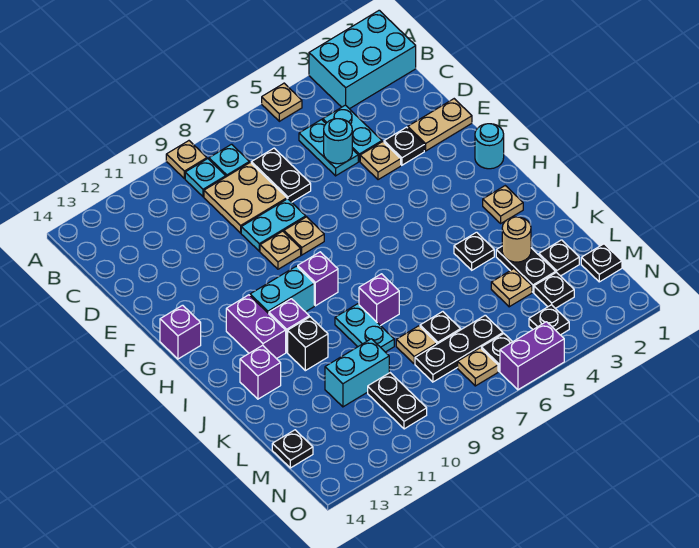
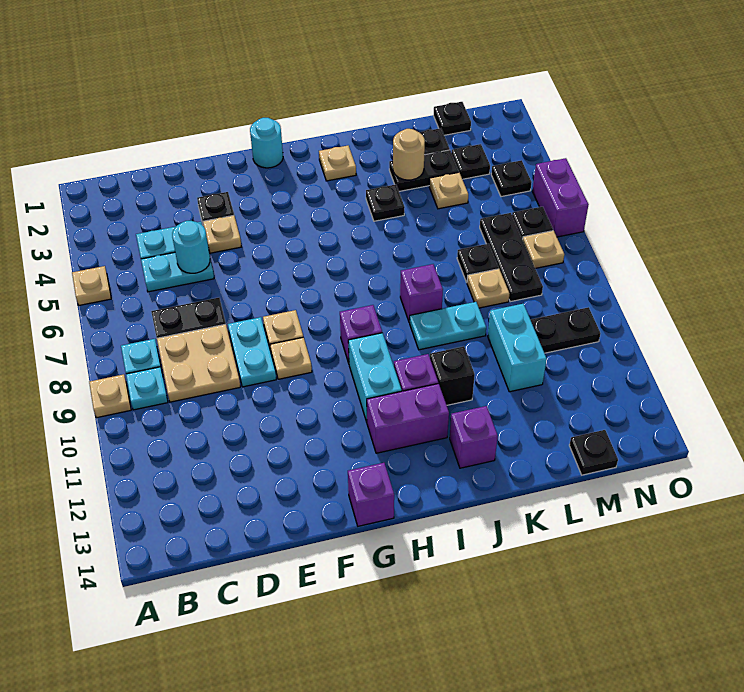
cyan 2x3 brick [309,10,416,109] -> none
tan 1x2 plate [408,99,472,151] -> none

